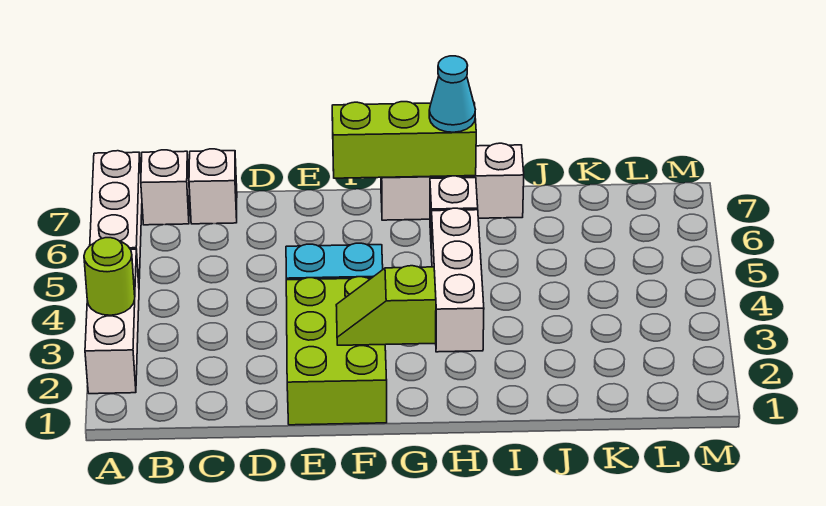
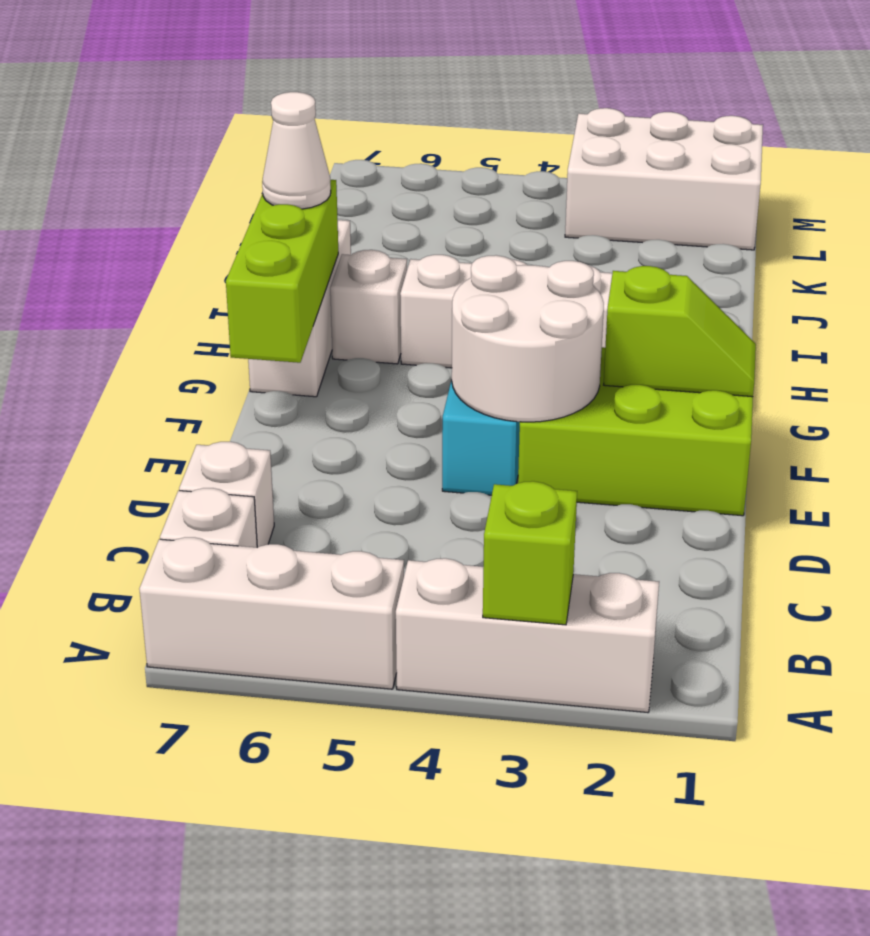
lime 1x1 round brick [84,238,135,315] -> lime 1x1 brick [483,481,577,625]
none -> white 2x2 round brick [452,255,604,422]
lime 1x2 slope [336,266,436,345] -> lime 1x2 slope turned to [604,266,756,397]
cyan 1x1 cone [429,56,475,132] -> white 1x1 cone [262,92,331,209]
none -> white 2x3 brick [565,108,763,250]

